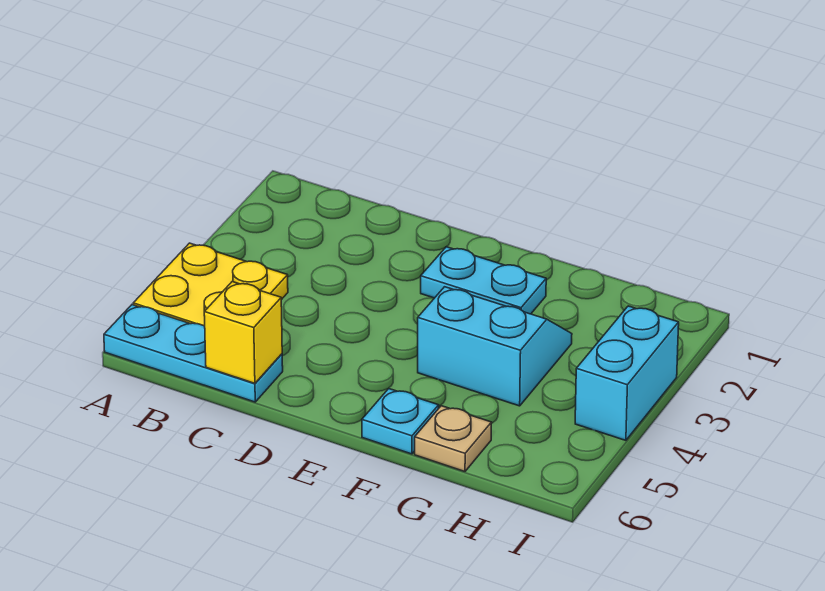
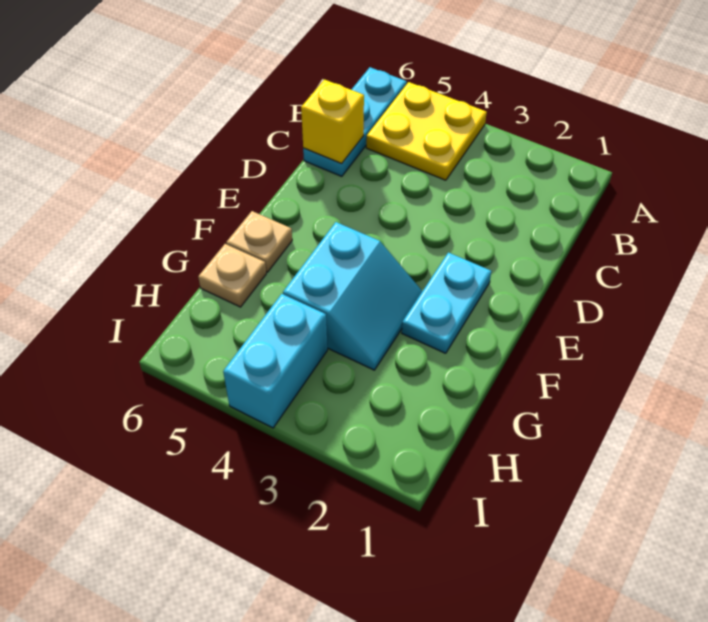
cyan 1x1 plate [362,389,439,454] -> tan 1x1 plate [226,211,292,272]
cyan 1x2 brick [575,306,679,440] -> cyan 1x2 brick turned to [223,294,327,428]

